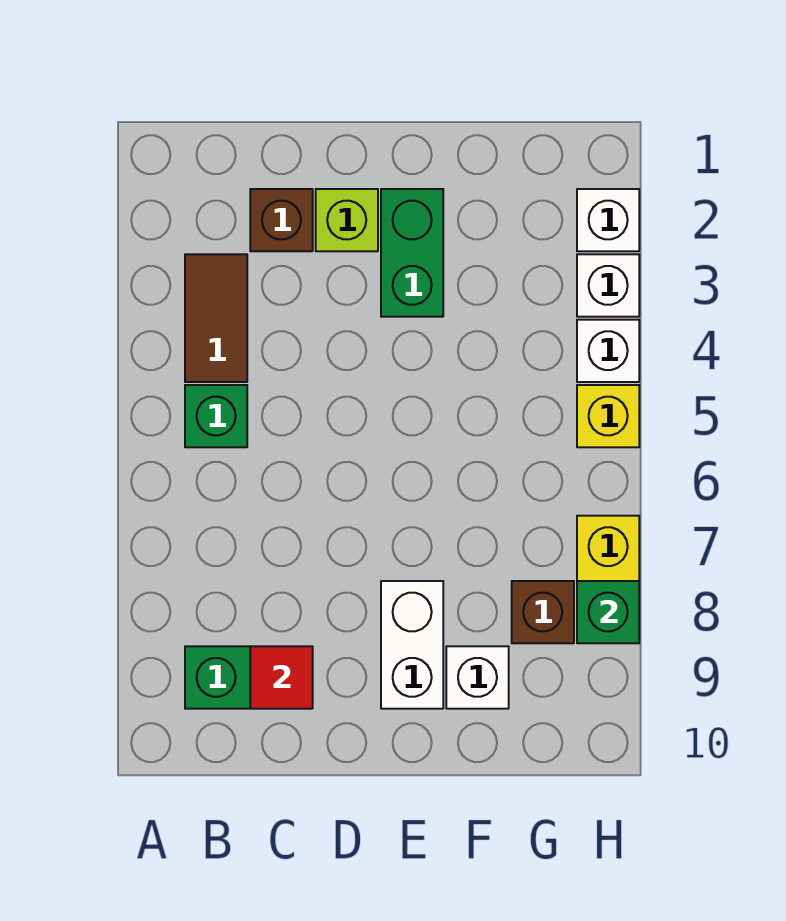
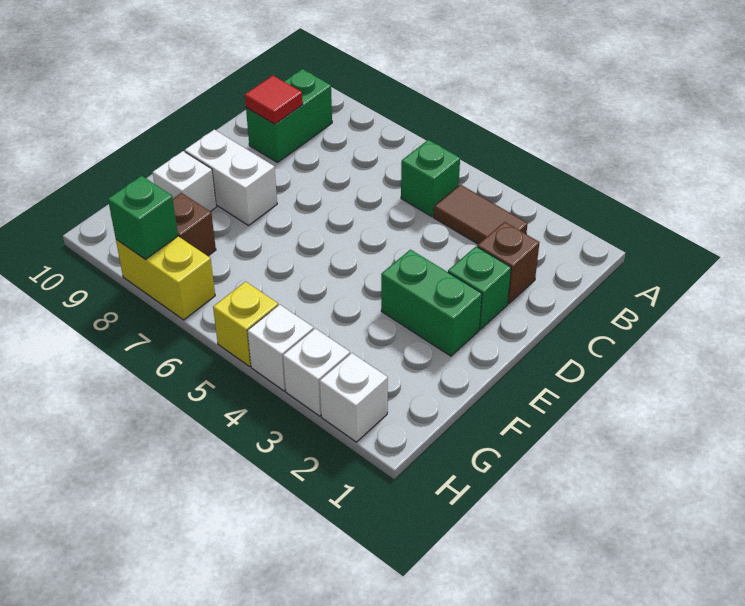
lime 1x1 brick [316,189,378,251] -> green 1x1 brick [448,247,511,329]

